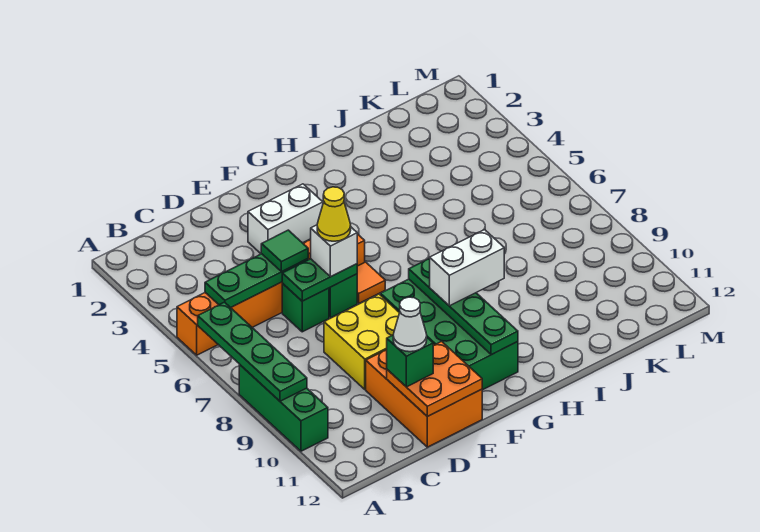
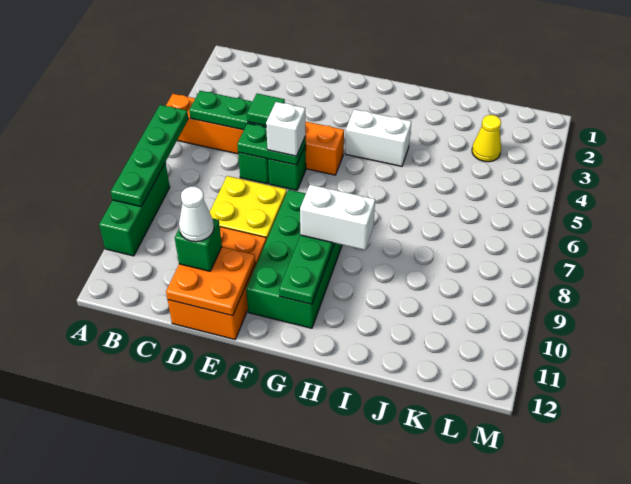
white 1x2 brick [248,184,323,254] -> white 1x2 brick moved to [345,109,411,166]
yellow 1x1 cone [317,187,351,241] -> yellow 1x1 cone moved to [472,115,501,162]
orange 1x1 tile [357,262,385,303] -> none

